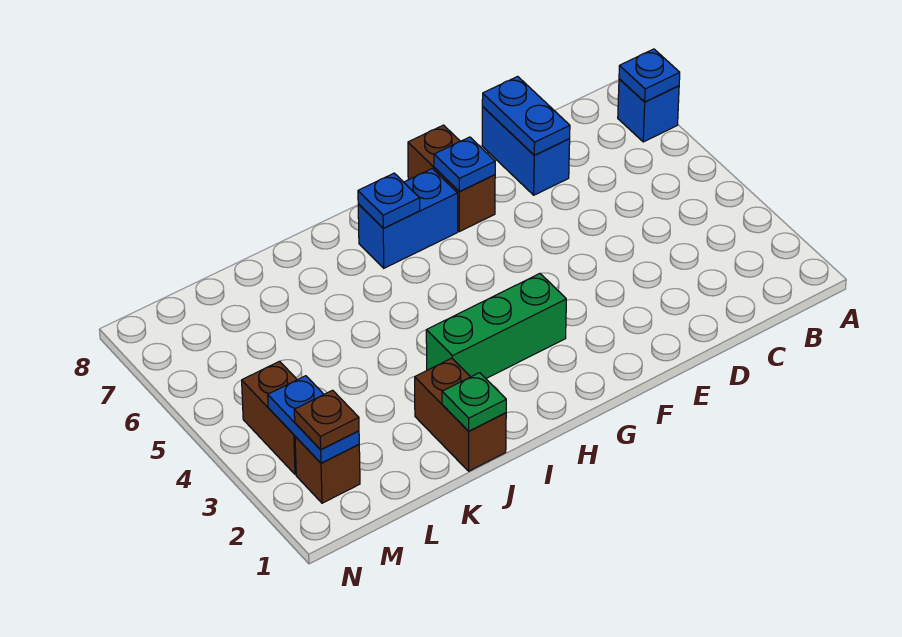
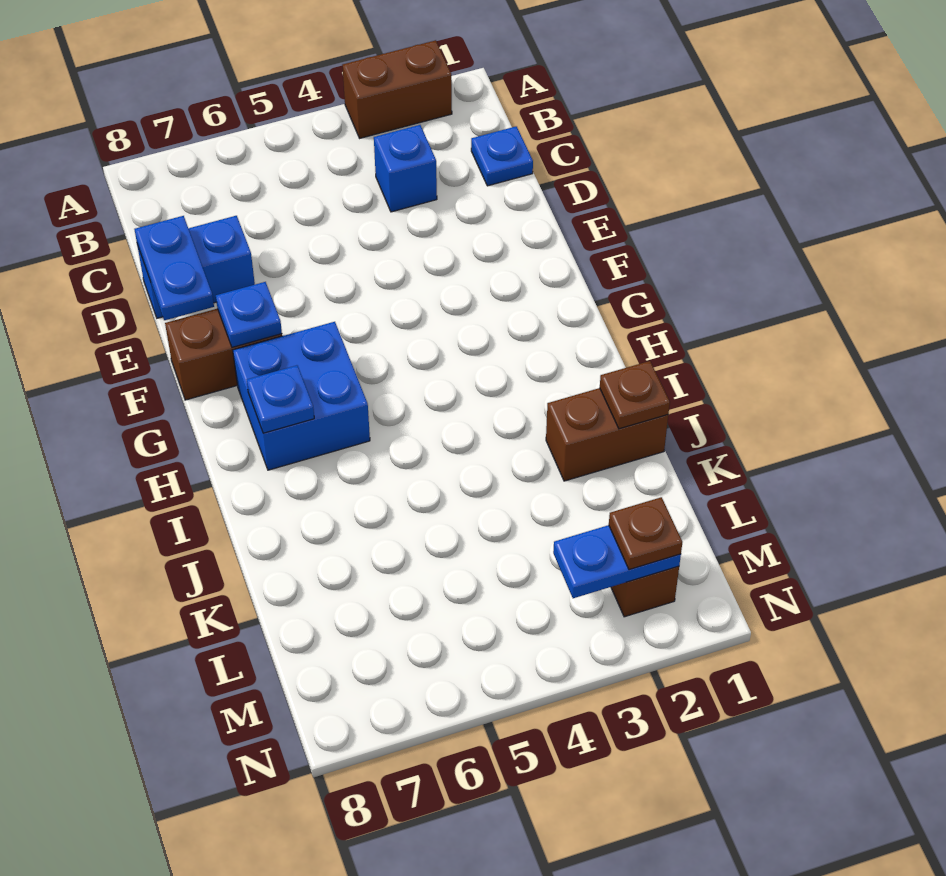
blue 1x1 brick [618,79,679,142] -> blue 1x1 brick moved to [374,125,437,212]
blue 1x1 plate [619,49,680,102] -> blue 1x1 plate moved to [471,126,533,186]
blue 1x2 plate [482,76,570,155] -> blue 1x2 plate turned to [134,216,214,320]
green 1x3 brick [426,274,566,378] -> none
blue 1x2 brick [358,169,458,268] -> blue 2x2 brick [233,322,370,470]
green 1x1 plate [442,373,506,431] -> brown 1x1 plate [600,361,670,429]
brown 1x2 brick [242,361,297,475] -> brown 1x2 brick moved to [343,40,452,138]

